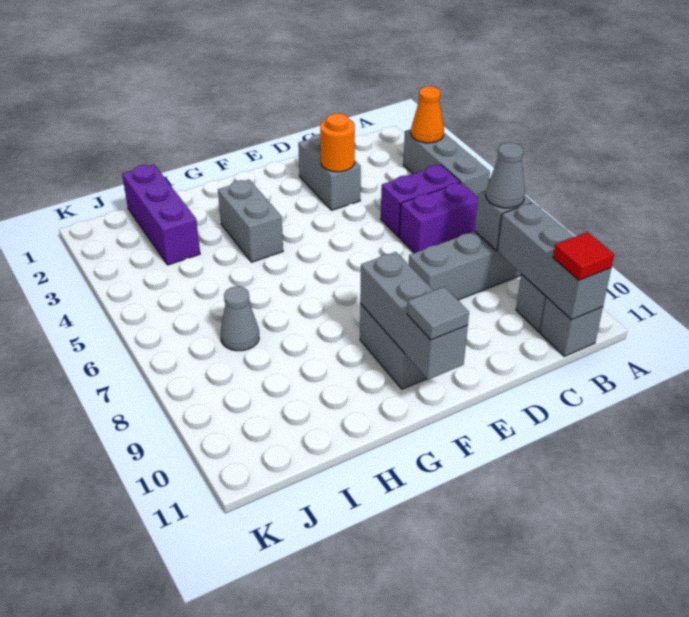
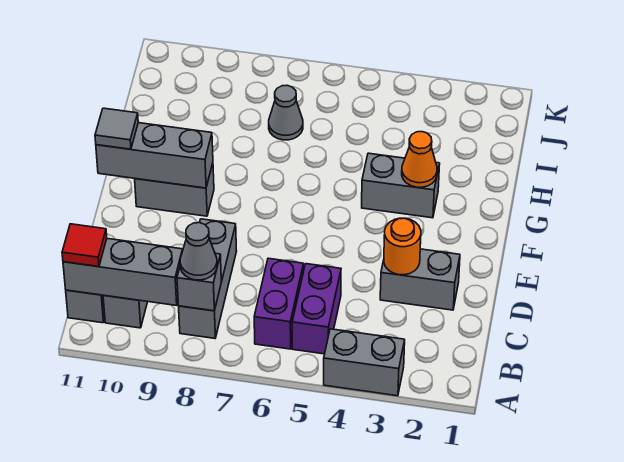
grey 1x3 brick [403,129,490,197] -> grey 1x2 brick [324,329,405,396]
orange 1x1 cone [411,86,444,143] -> orange 1x1 cone moved to [402,132,437,187]
purple 1x3 brick [122,164,200,265] -> none

